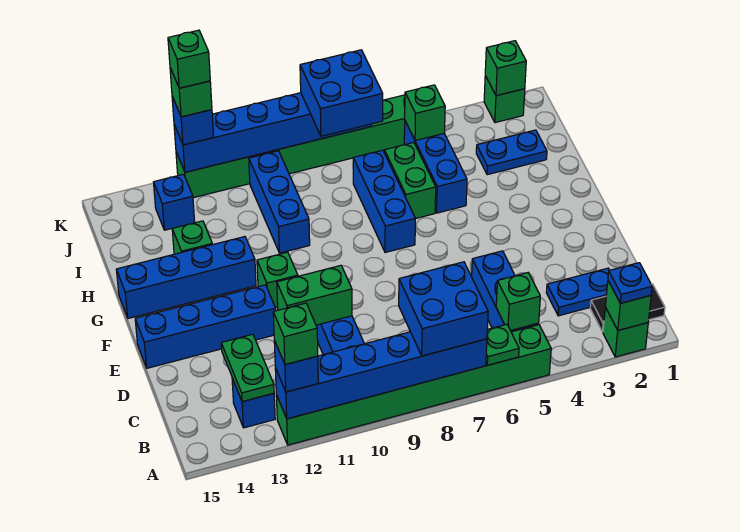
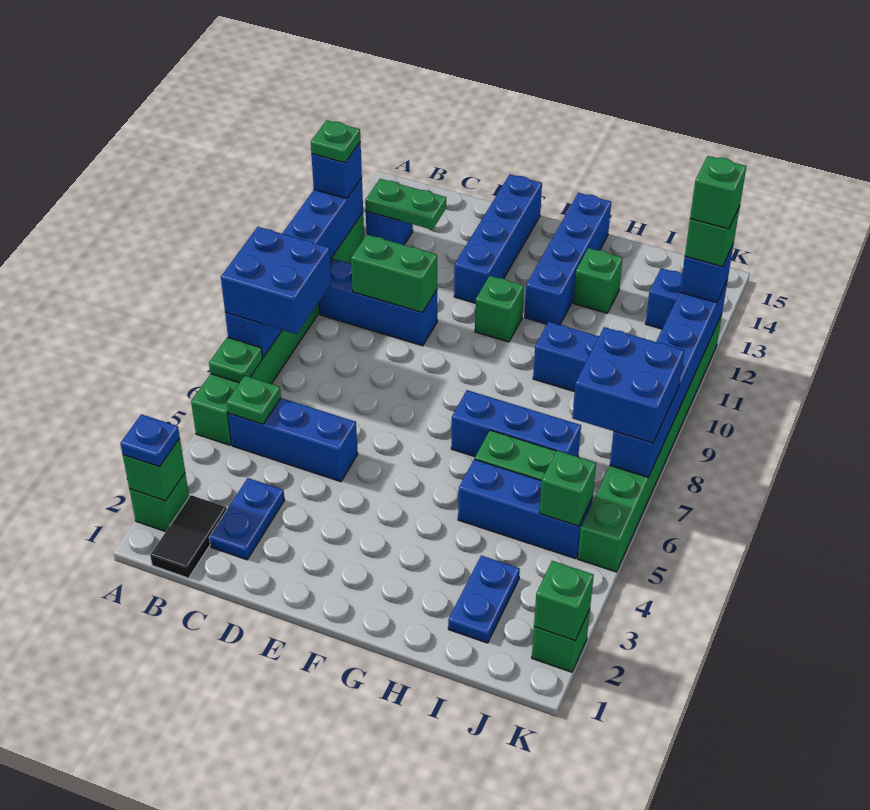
green 1x1 brick [273,303,318,365] -> green 1x1 plate [311,120,360,163]
green 1x1 brick [496,273,540,330] -> green 1x1 plate [226,376,281,424]
green 1x2 brick [277,265,352,325] -> green 1x2 brick turned to [351,235,437,313]

